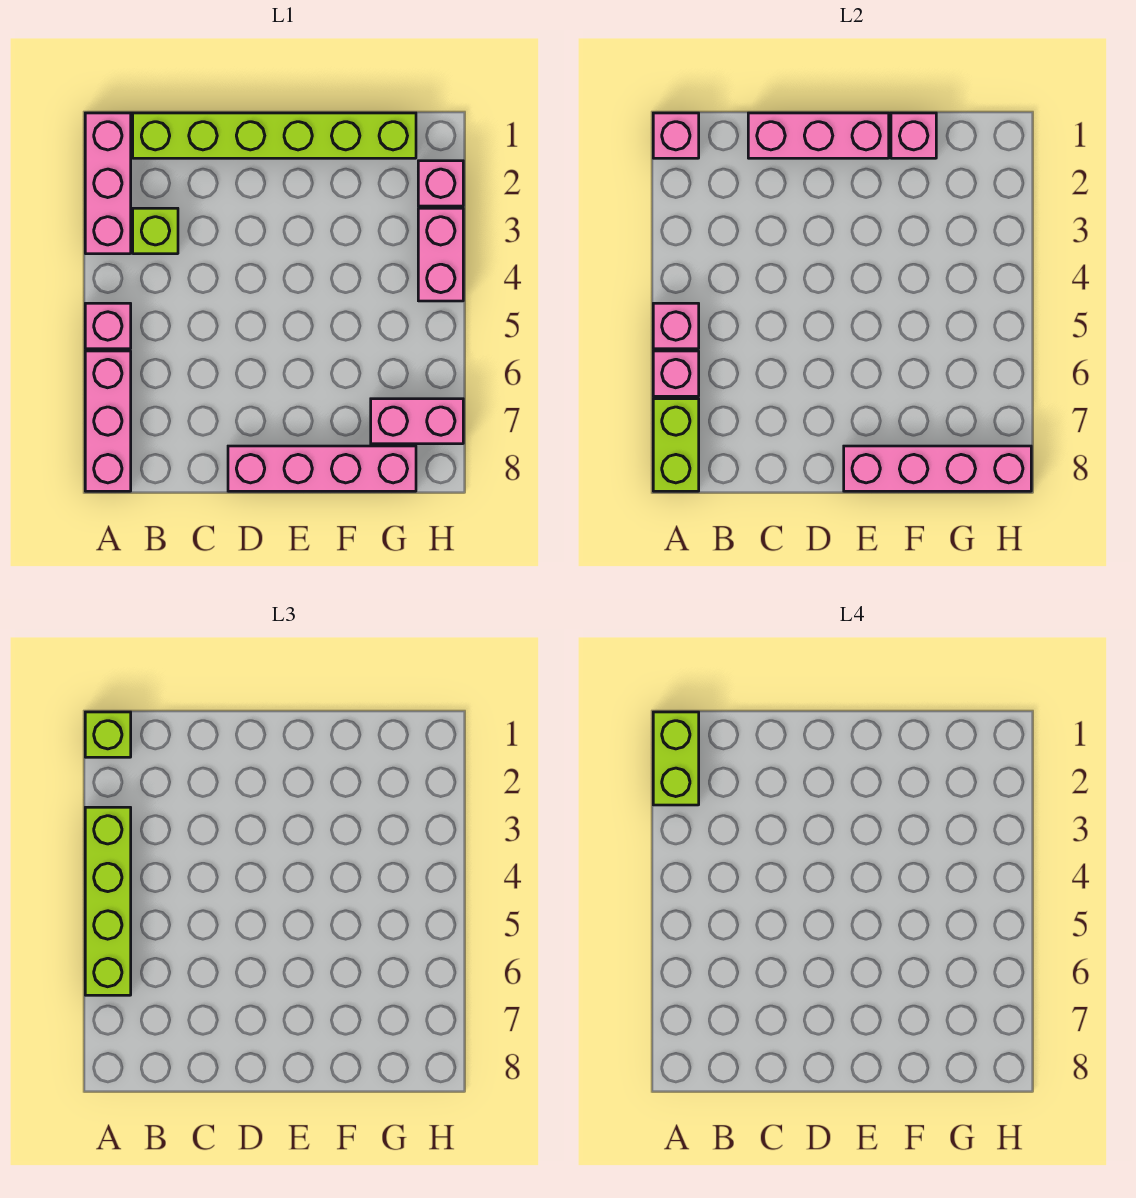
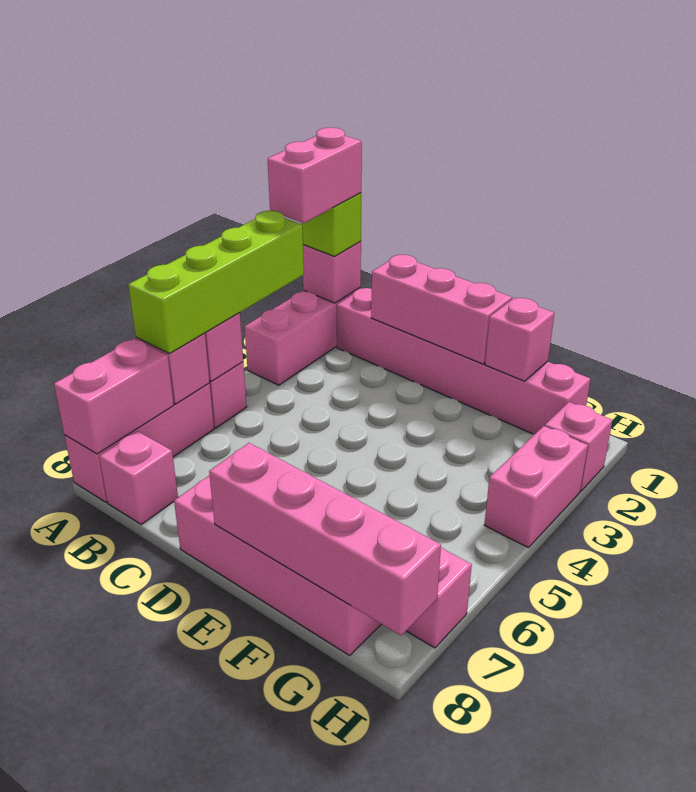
lime 1x2 brick [653,712,699,805] -> pink 1x2 brick [268,128,362,223]
lime 1x2 brick [653,399,699,491] -> pink 1x2 brick [54,339,174,454]
lime 1x6 brick [133,113,416,158] -> pink 1x6 brick [337,288,591,434]
lime 1x1 brick [133,208,178,254] -> none
none -> pink 1x1 brick [99,431,178,524]

